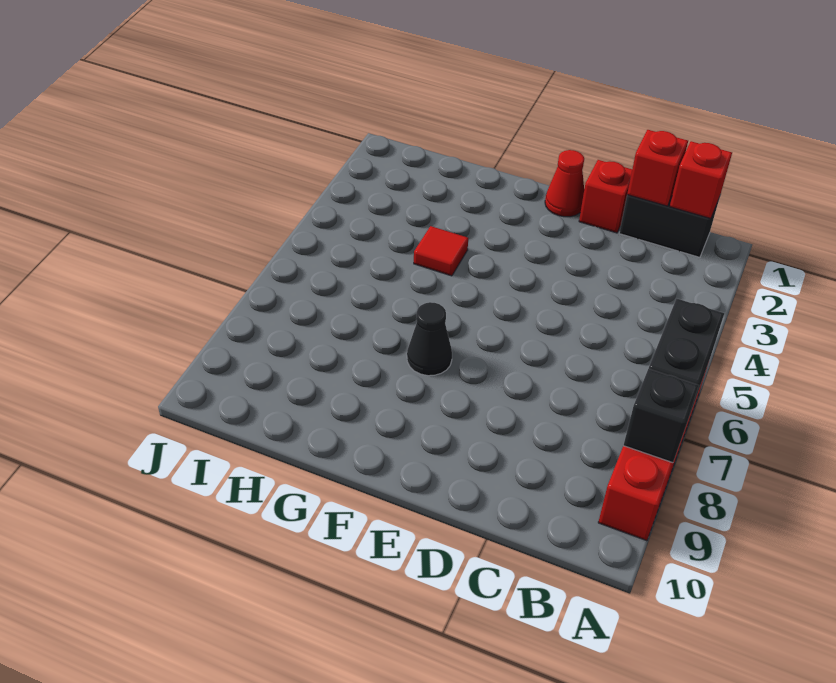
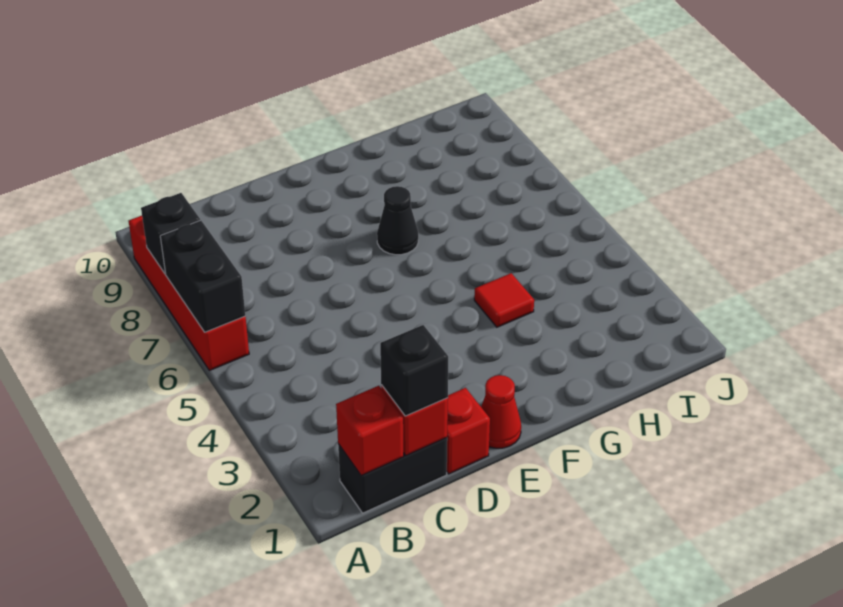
none -> black 1x1 brick [380,325,448,416]

